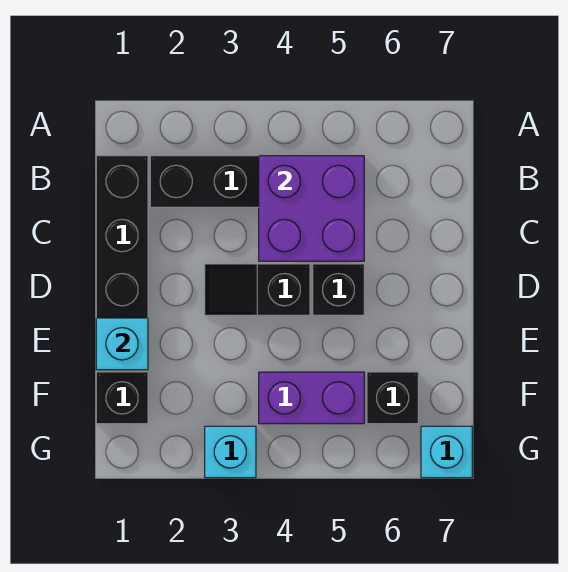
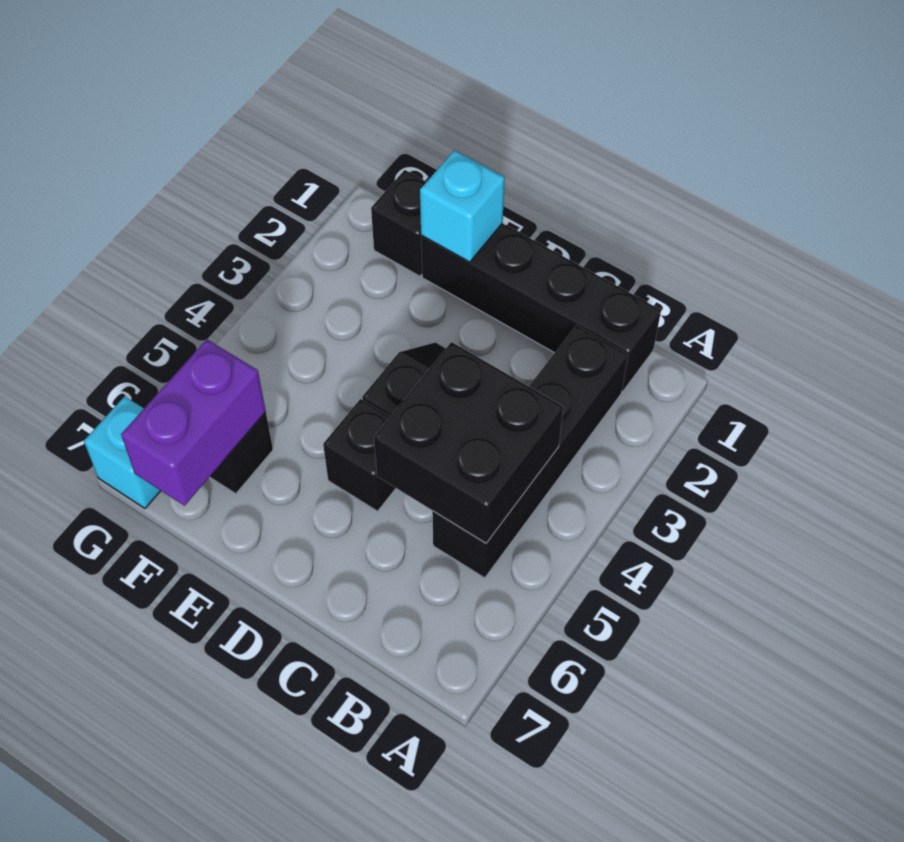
purple 2x2 brick [259,156,364,261] -> black 2x2 brick [374,342,563,543]
purple 1x2 brick [259,372,364,424] -> purple 1x2 brick moved to [121,340,266,506]
cyan 1x1 brick [205,426,256,478] -> none

